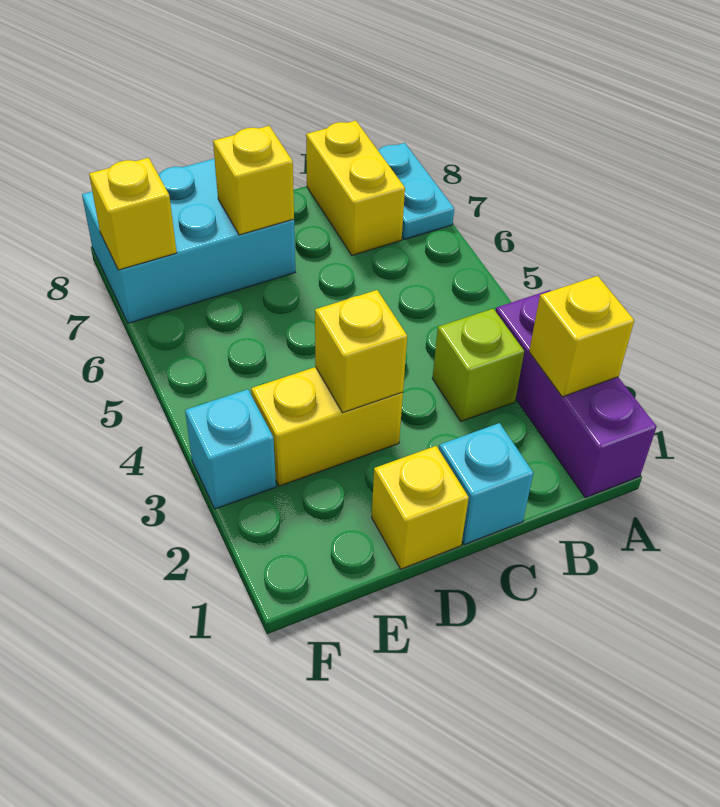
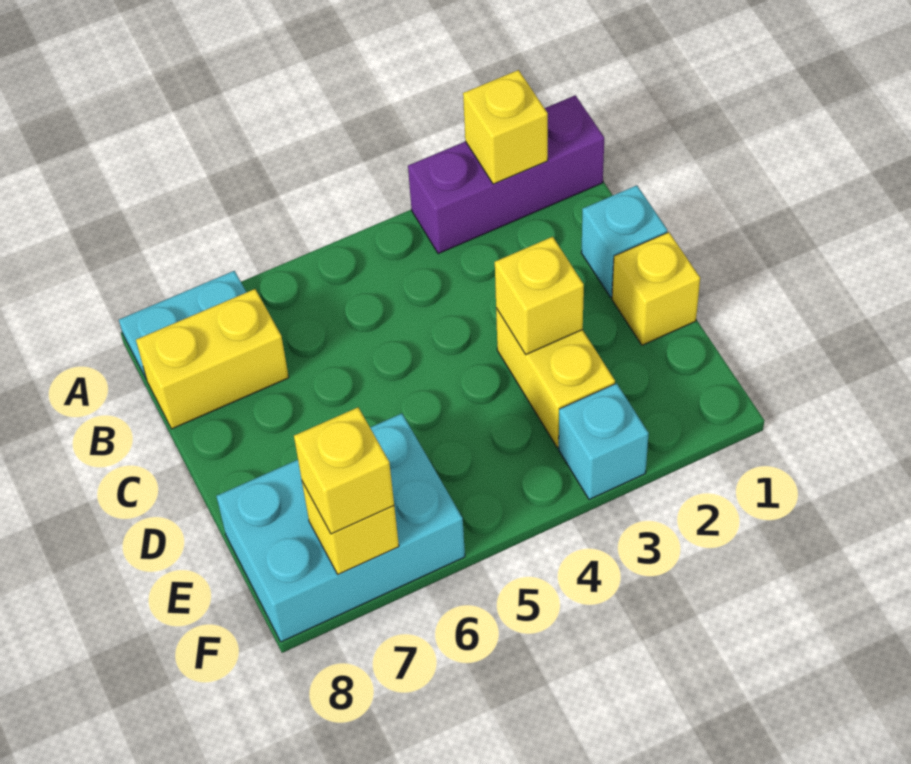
lime 1x1 brick [432,309,524,421] -> none
cyan 2x3 brick [82,159,295,323] -> cyan 2x3 brick turned to [216,414,465,642]
yellow 1x1 brick [213,126,294,235] -> yellow 1x1 brick moved to [294,407,394,534]

